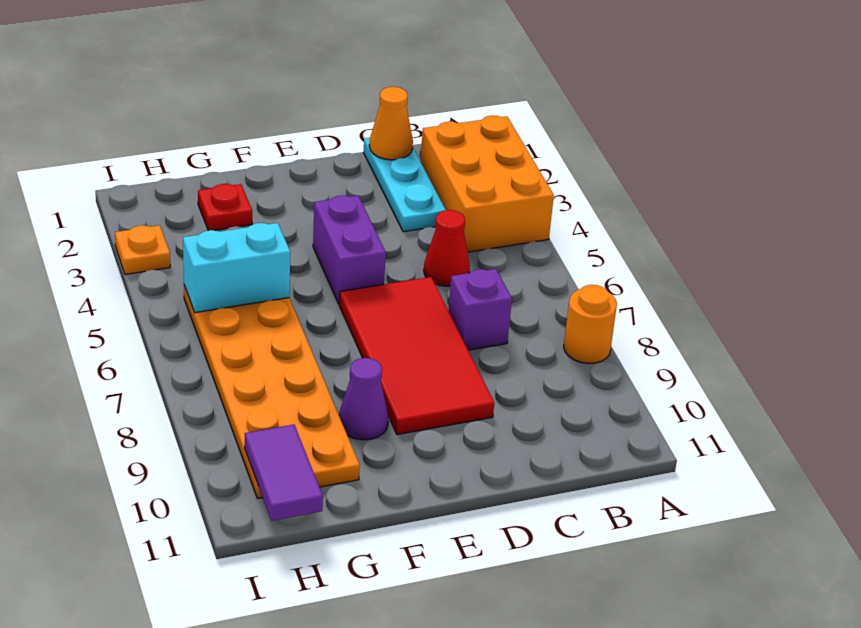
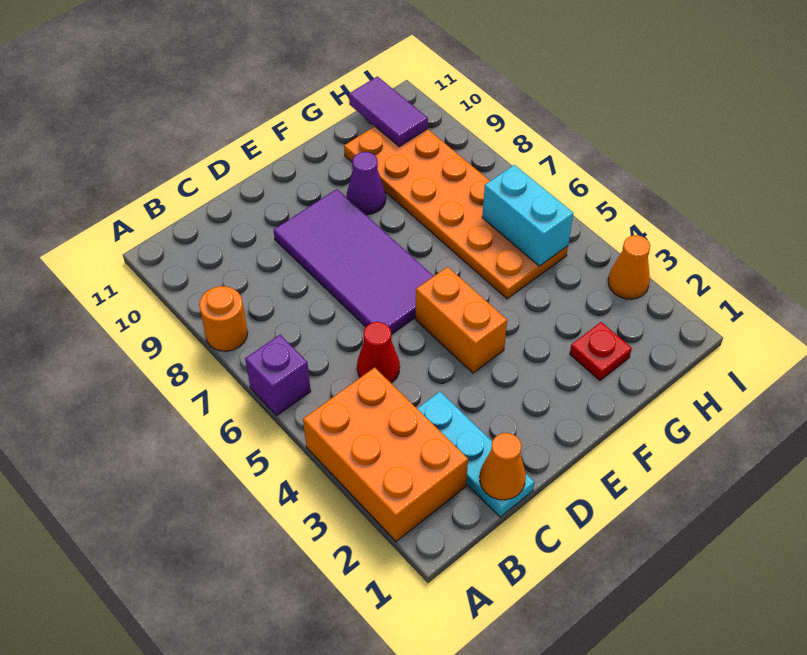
purple 1x1 brick [448,269,512,350] -> purple 1x1 brick moved to [245,335,311,415]
red 2x4 tile [339,277,494,435] -> purple 2x4 tile [274,189,434,335]
purple 1x2 brick [313,195,386,304] -> orange 1x2 brick [416,267,507,373]
cyan 1x2 brick [183,223,290,313] -> cyan 1x2 brick turned to [482,165,573,266]
orange 1x1 plate [115,225,170,274] -> orange 1x1 cone [608,235,650,299]

